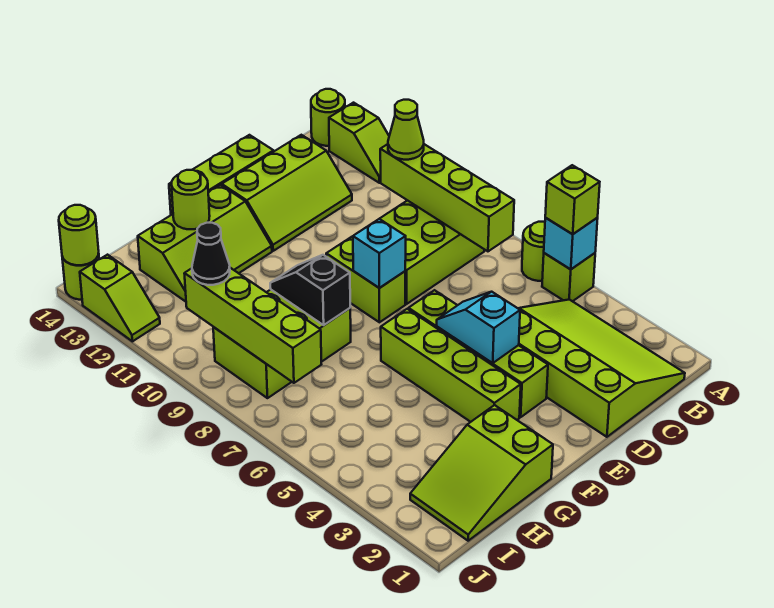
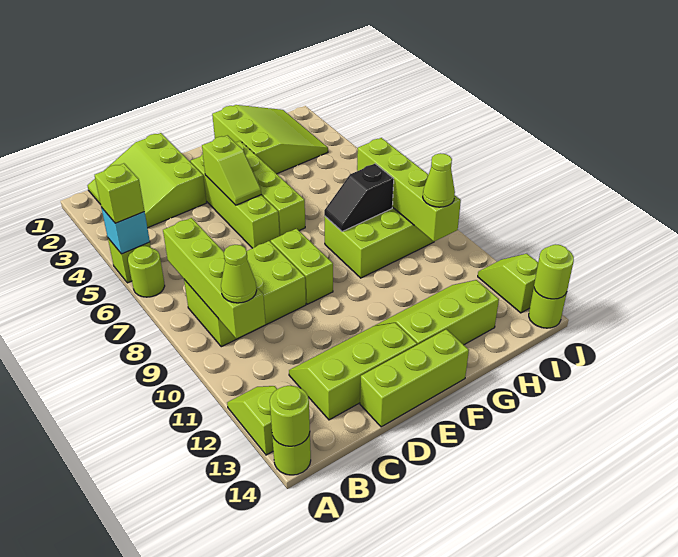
lime 3x4 slope [518,300,685,437] -> lime 3x3 slope [88,133,207,228]
cyan 1x2 slope [437,292,520,363] -> lime 1x2 slope [202,135,261,205]
cyan 1x1 brick [353,219,406,288] -> none
lime 2x3 slope [410,405,553,541] -> lime 3x3 slope [212,105,328,174]
black 1x2 slope [270,255,350,325] -> black 1x2 slope turned to [324,164,394,232]
lime 1x1 round brick [171,170,210,229] -> lime 1x1 round brick moved to [270,386,310,446]
black 1x1 cone [192,223,230,285] -> lime 1x1 cone [423,153,455,207]

